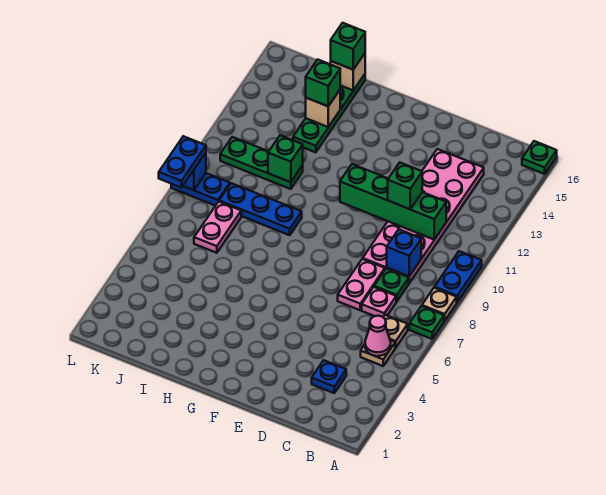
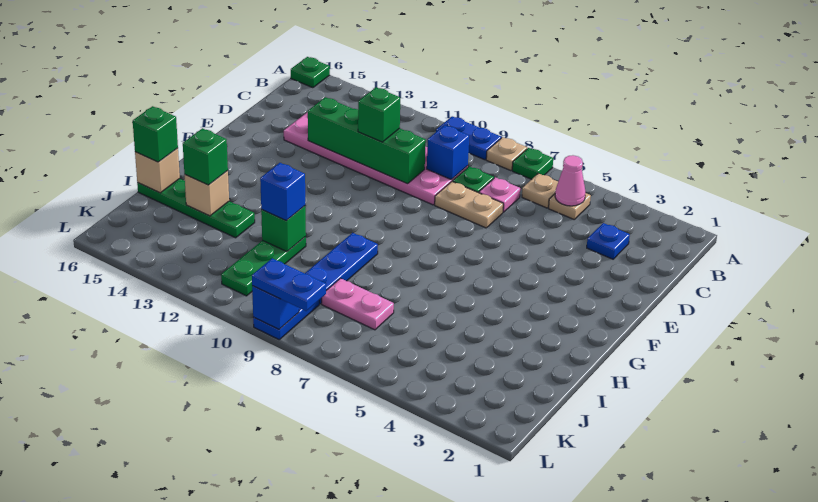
green 1x4 brick [340,164,446,240] -> green 1x4 brick turned to [308,97,426,184]
pink 1x2 plate [338,259,385,310] -> tan 1x2 plate [435,181,503,228]
none -> blue 1x1 brick [260,163,305,221]

